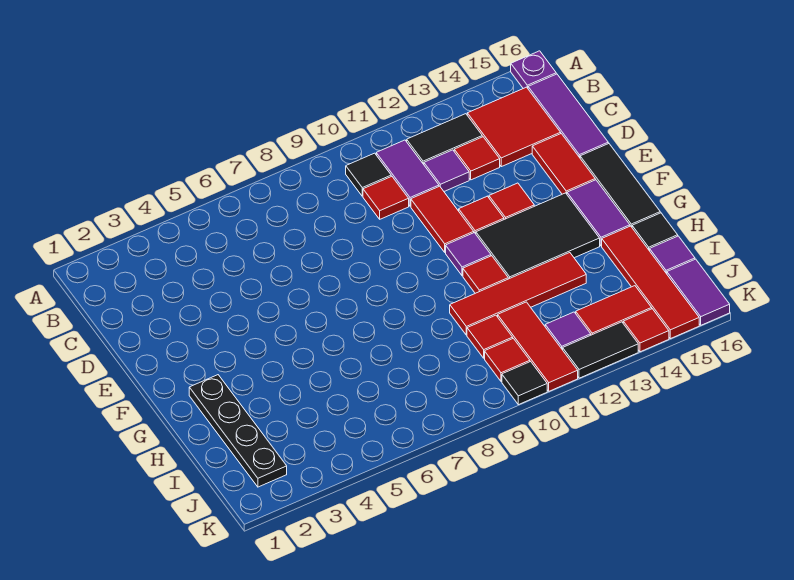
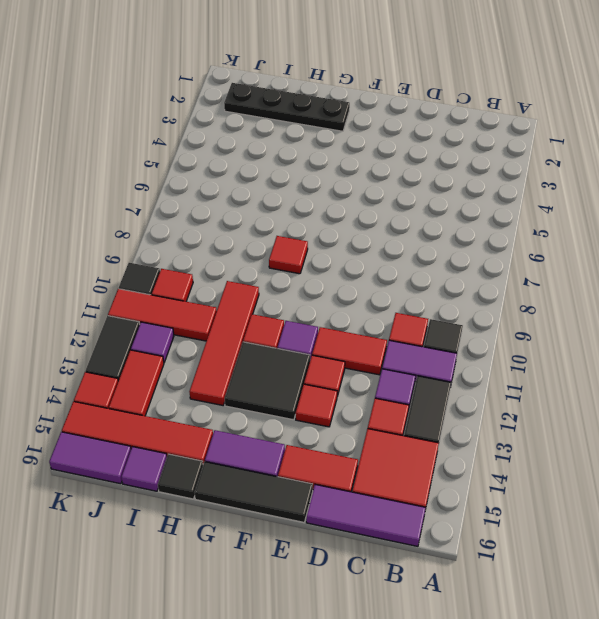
purple 1x1 plate [511,51,556,89] -> none
black 2x3 tile [476,193,600,279] -> black 2x2 tile [225,342,310,420]
red 1x1 tile [467,315,513,358] -> red 1x1 tile moved to [269,236,308,274]

